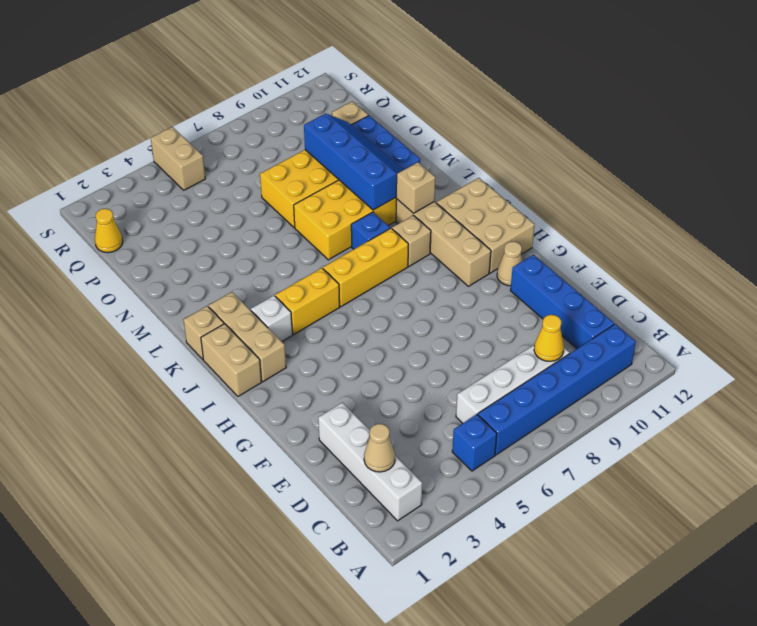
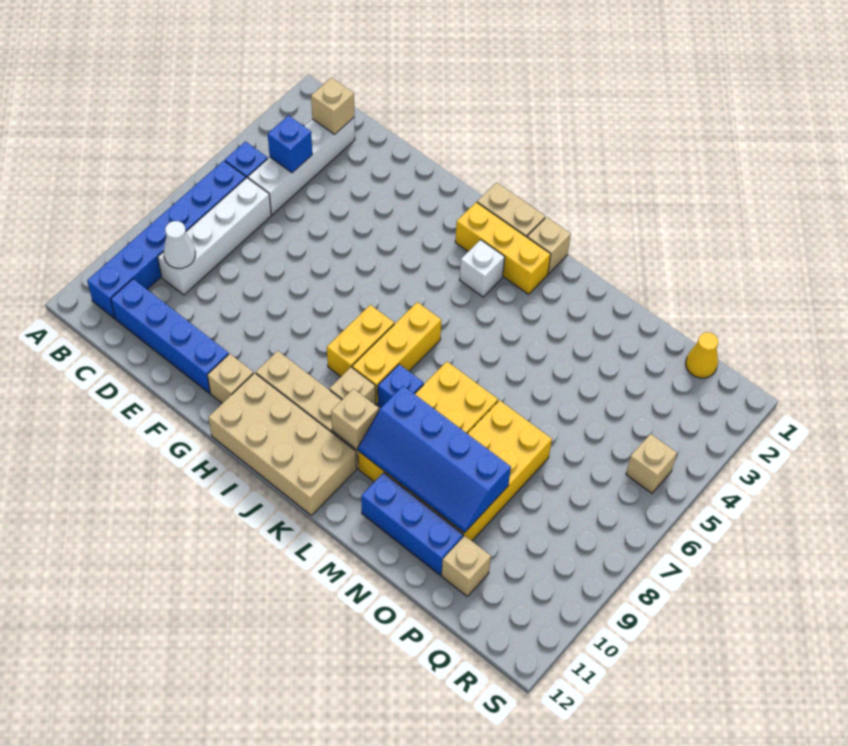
white 1x4 brick [318,402,422,521] -> white 1x4 brick turned to [248,117,355,214]
tan 1x1 cone [364,424,395,472] -> tan 1x1 brick [311,78,354,134]
none -> blue 1x1 brick [268,115,312,173]
yellow 1x1 cone [534,315,564,361] -> white 1x1 cone [164,221,195,268]
tan 1x1 cone [497,242,523,286] -> tan 1x1 brick [207,354,254,403]
tan 2x3 brick [436,178,535,273] -> tan 2x4 brick [208,373,356,515]
tan 1x3 brick [209,292,286,382] -> yellow 1x3 brick [455,202,551,294]
yellow 1x2 brick [275,268,340,334] -> yellow 1x2 brick moved to [327,305,394,377]
tan 1x2 brick [151,127,205,190] -> tan 1x1 brick [626,434,677,493]

